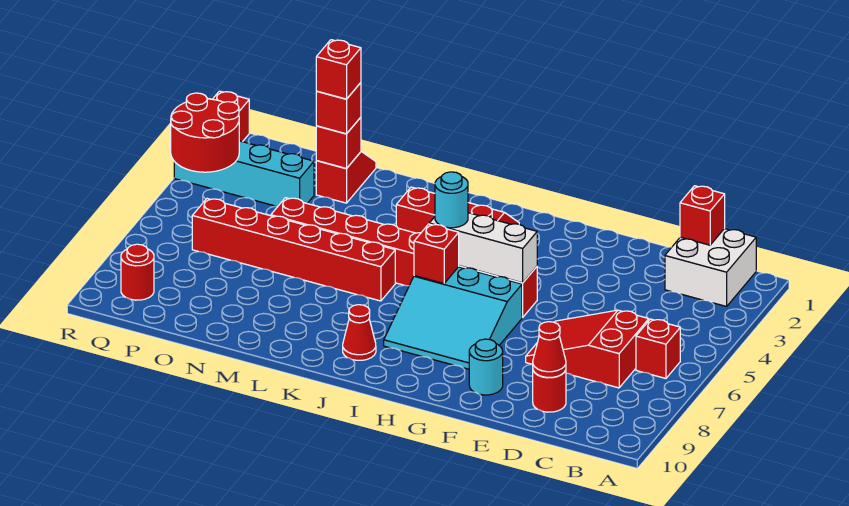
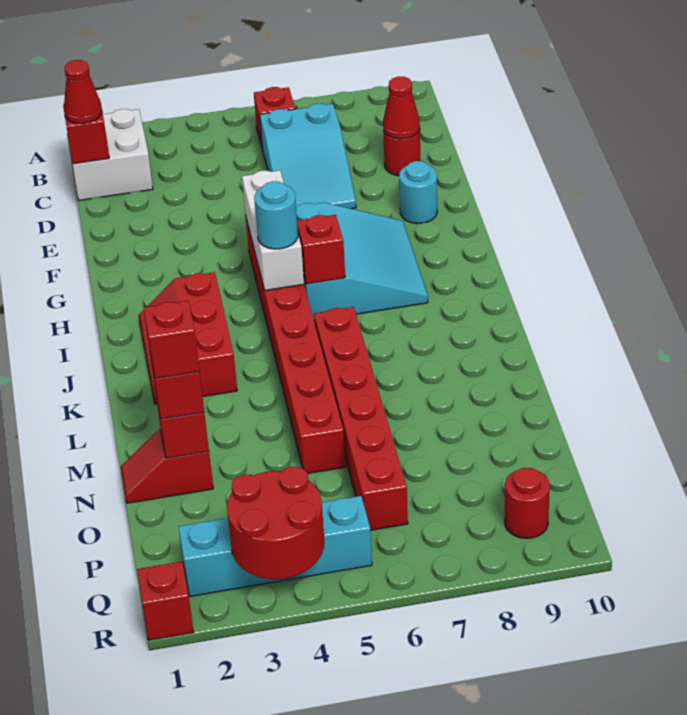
red 2x3 slope [526,310,649,388] -> cyan 2x3 slope [260,104,356,209]
red 1x1 cone [343,305,376,360] -> red 1x1 cone moved to [64,60,102,124]
cyan 1x4 brick [174,141,314,206] -> cyan 1x4 brick turned to [178,496,372,596]

